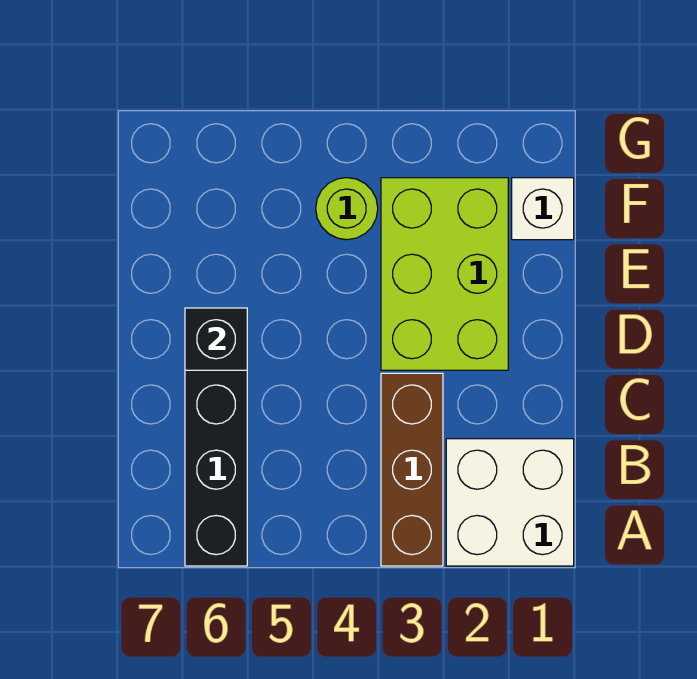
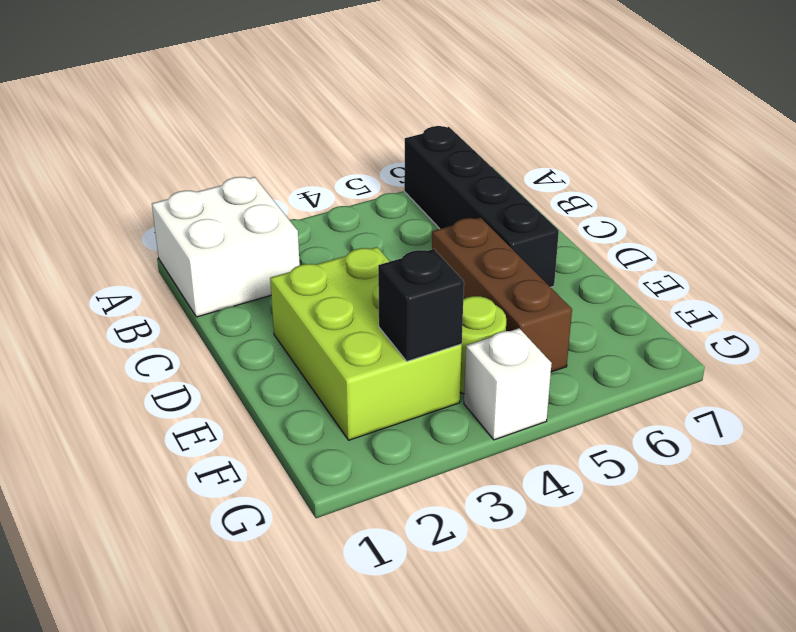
brown 1x3 brick [381,373,443,566] -> brown 1x3 brick moved to [432,217,572,372]
black 1x1 brick [185,308,247,370] -> black 1x1 brick moved to [378,249,464,361]
white 1x1 brick [512,178,574,240] -> white 1x1 brick moved to [464,328,552,440]

